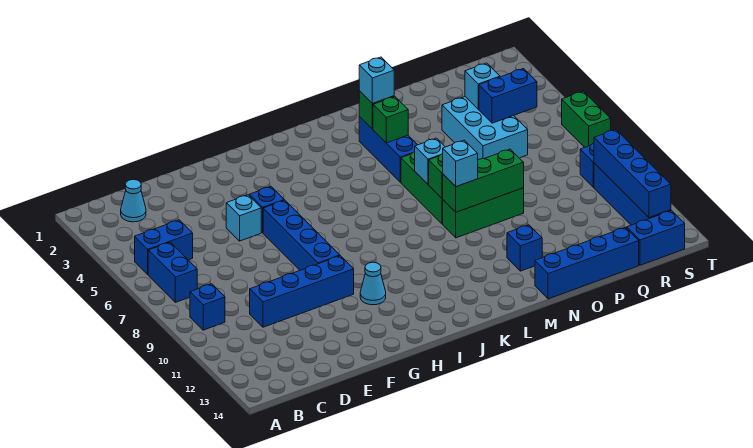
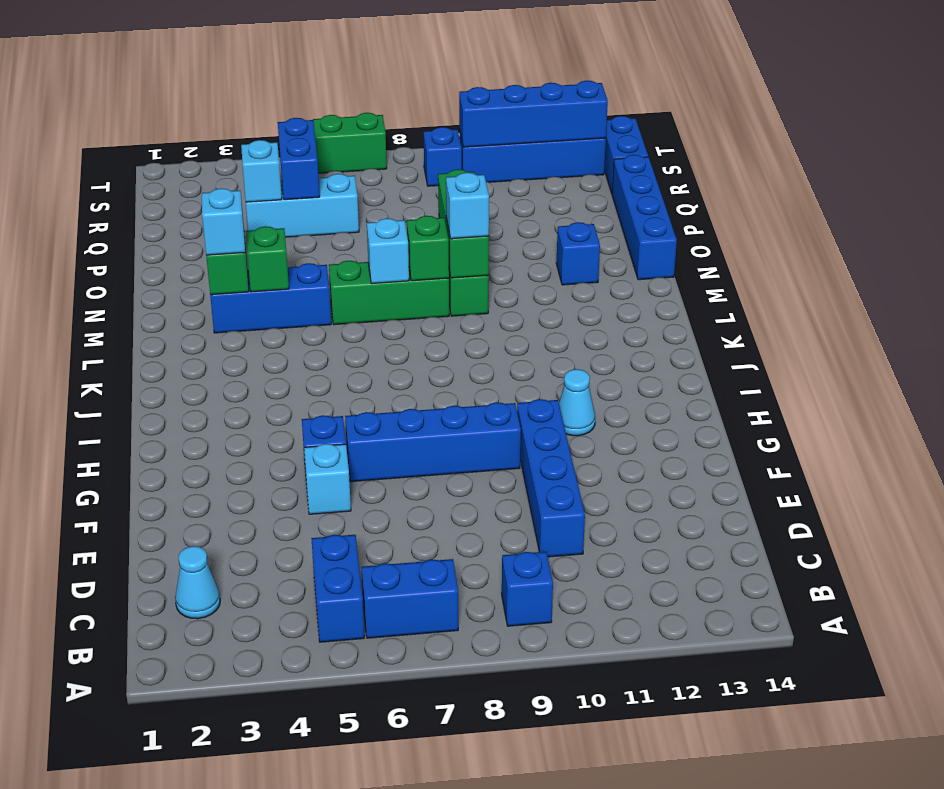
cyan 2x3 brick [442,97,528,160] -> cyan 1x3 brick [246,174,359,237]

